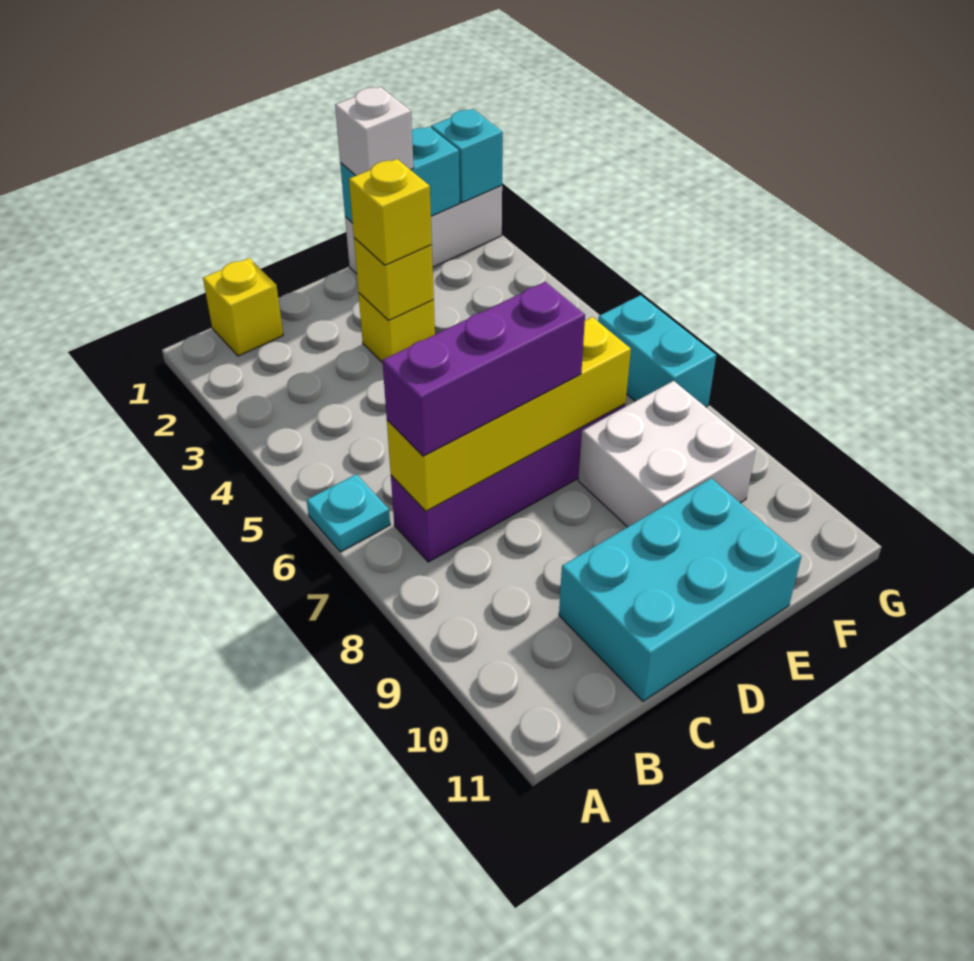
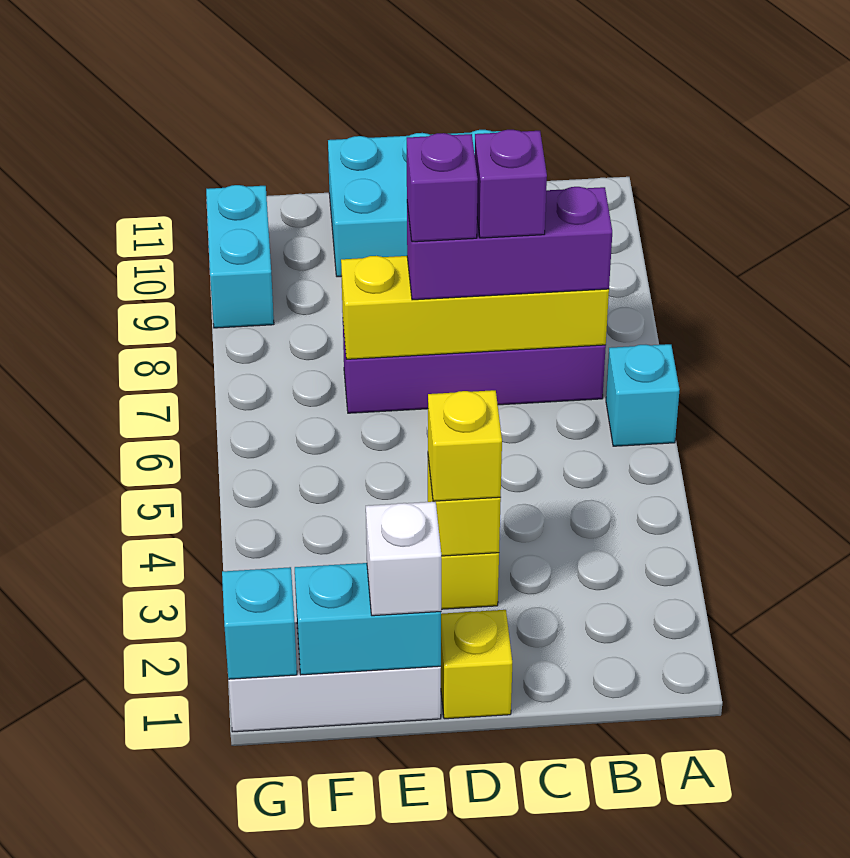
cyan 1x1 plate [307,474,390,552] -> cyan 1x1 brick [606,344,679,446]
yellow 1x1 brick [203,258,283,356] -> yellow 1x1 brick moved to [441,610,512,719]
none -> purple 1x1 brick [474,130,547,238]
none -> purple 1x1 brick [407,133,478,242]
white 2x2 brick [578,381,756,527] -> none
cyan 1x2 brick [598,295,716,407] -> cyan 1x2 brick moved to [206,185,274,328]

